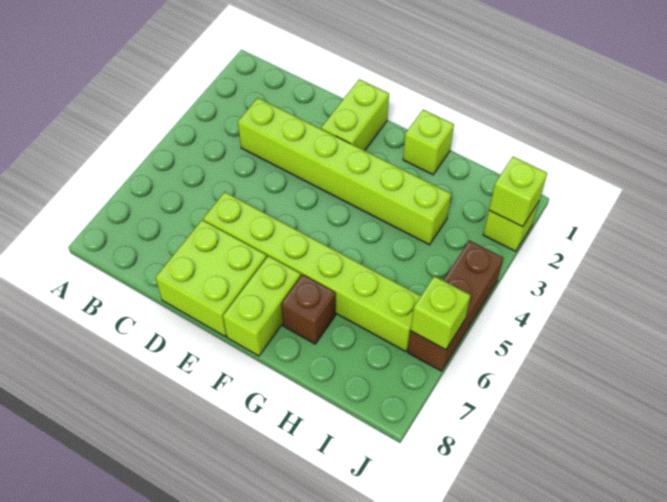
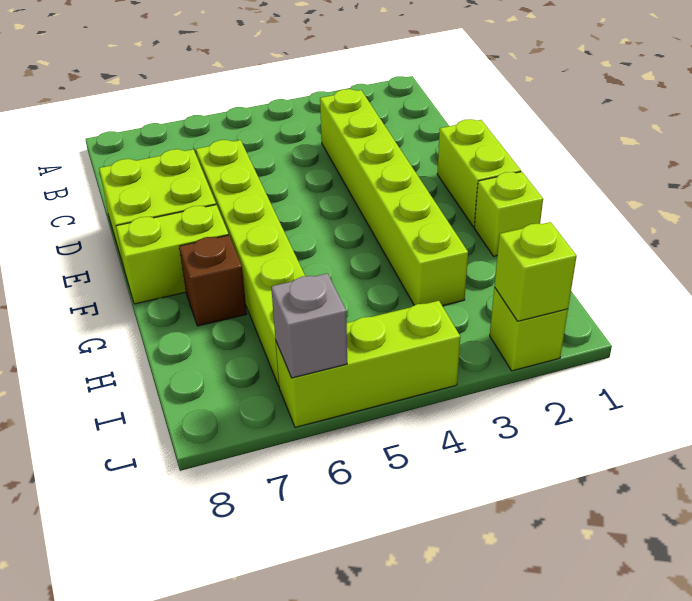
lime 1x2 brick [321,79,389,151] -> lime 1x2 brick turned to [437,119,521,227]
brown 1x3 brick [408,241,503,371] -> lime 1x3 brick [276,301,460,427]
lime 1x1 brick [411,276,471,350] -> grey 1x1 brick [271,273,347,378]

